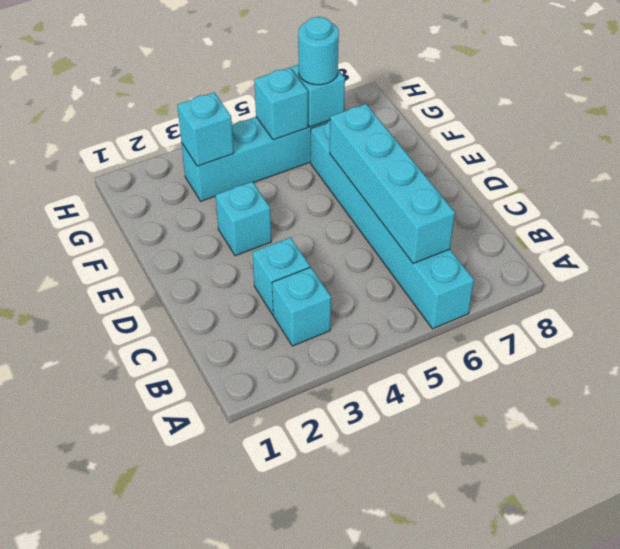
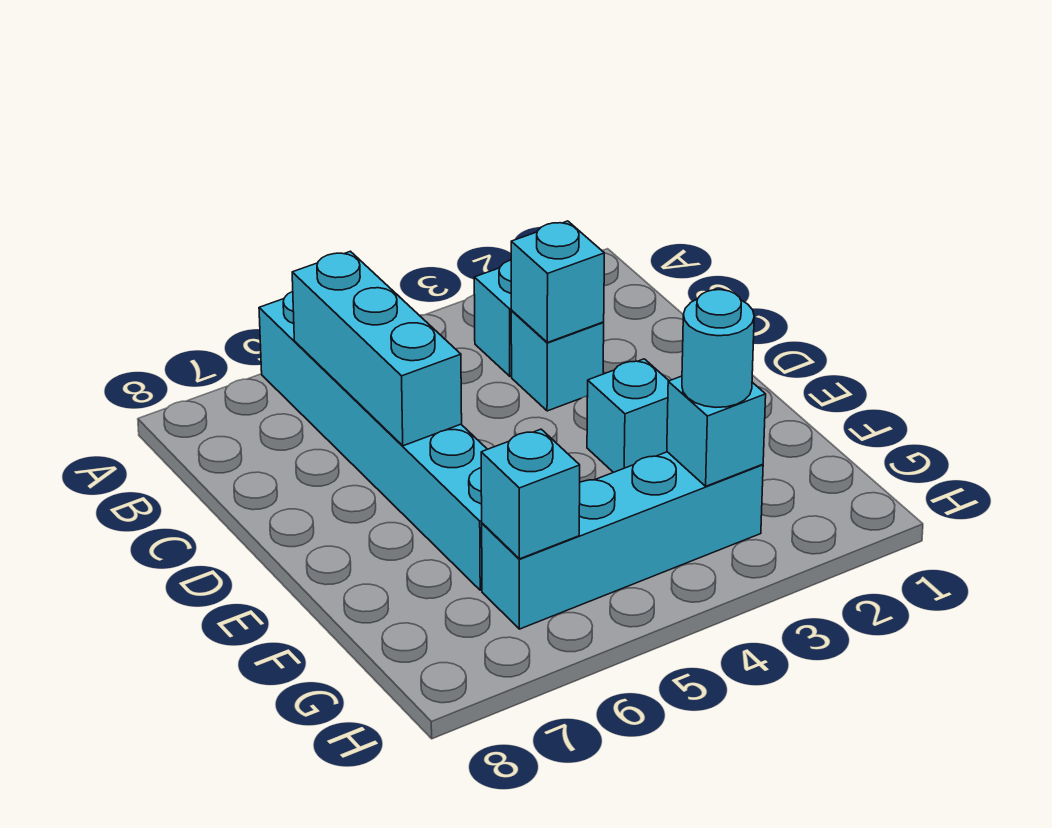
cyan 1x4 brick [330,104,455,263] -> cyan 1x3 brick [292,251,462,446]
cyan 1x1 brick [254,67,308,140] -> cyan 1x1 brick moved to [511,221,604,342]
cyan 1x1 round brick [298,17,339,85] -> cyan 1x1 round brick moved to [682,290,754,407]

